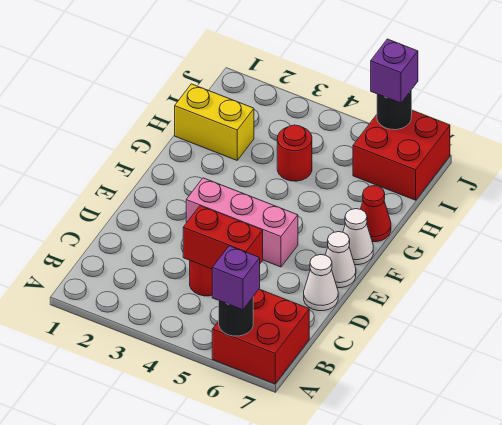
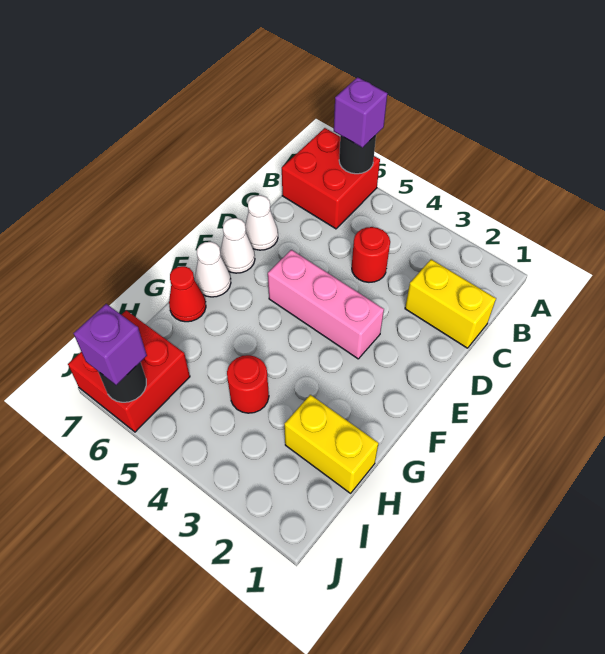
none -> yellow 1x2 brick [405,259,496,348]
red 1x2 brick [183,206,263,269] -> none

